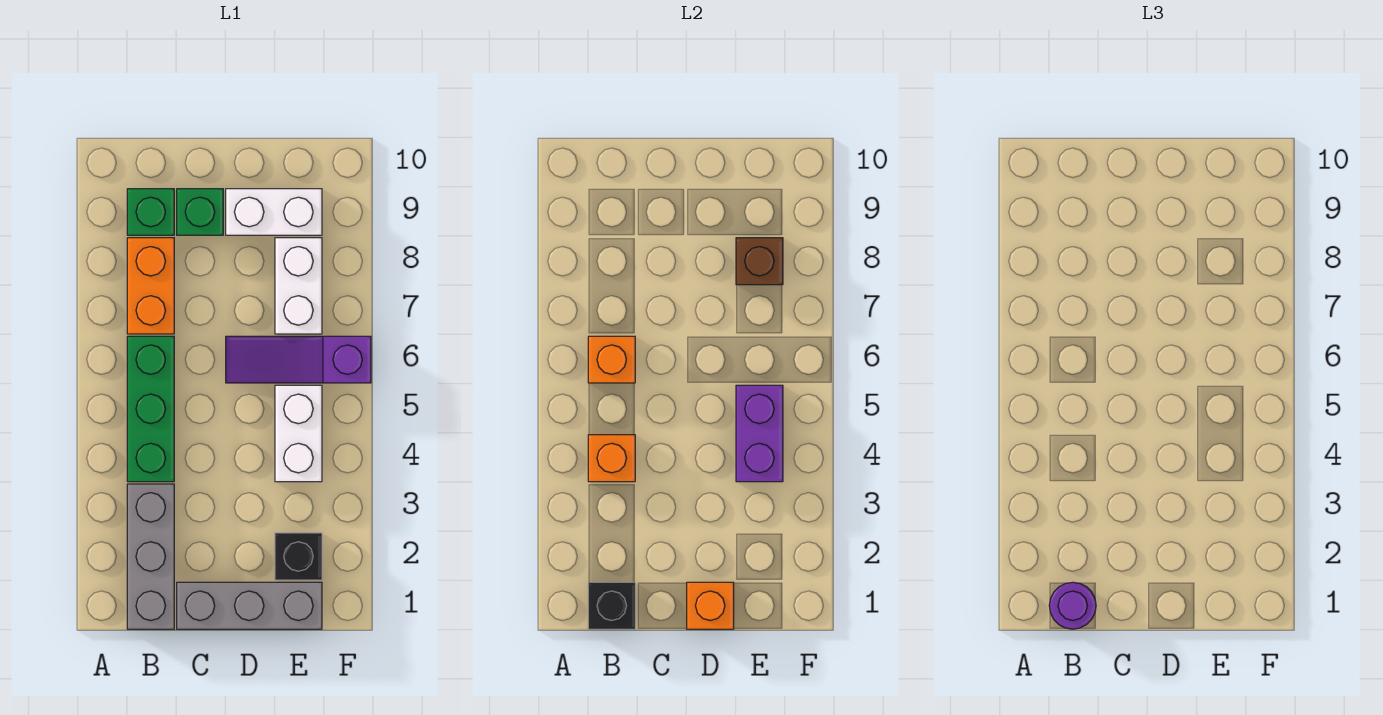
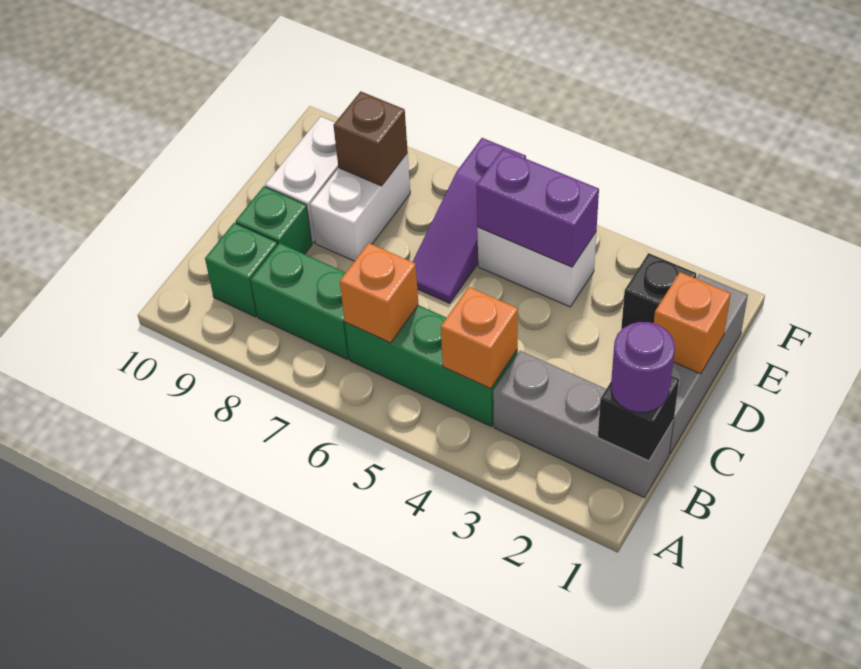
orange 1x2 brick [127,238,174,334] -> green 1x2 brick [251,243,349,359]
white 1x2 brick [275,238,322,334] -> white 1x2 brick turned to [310,153,410,261]

